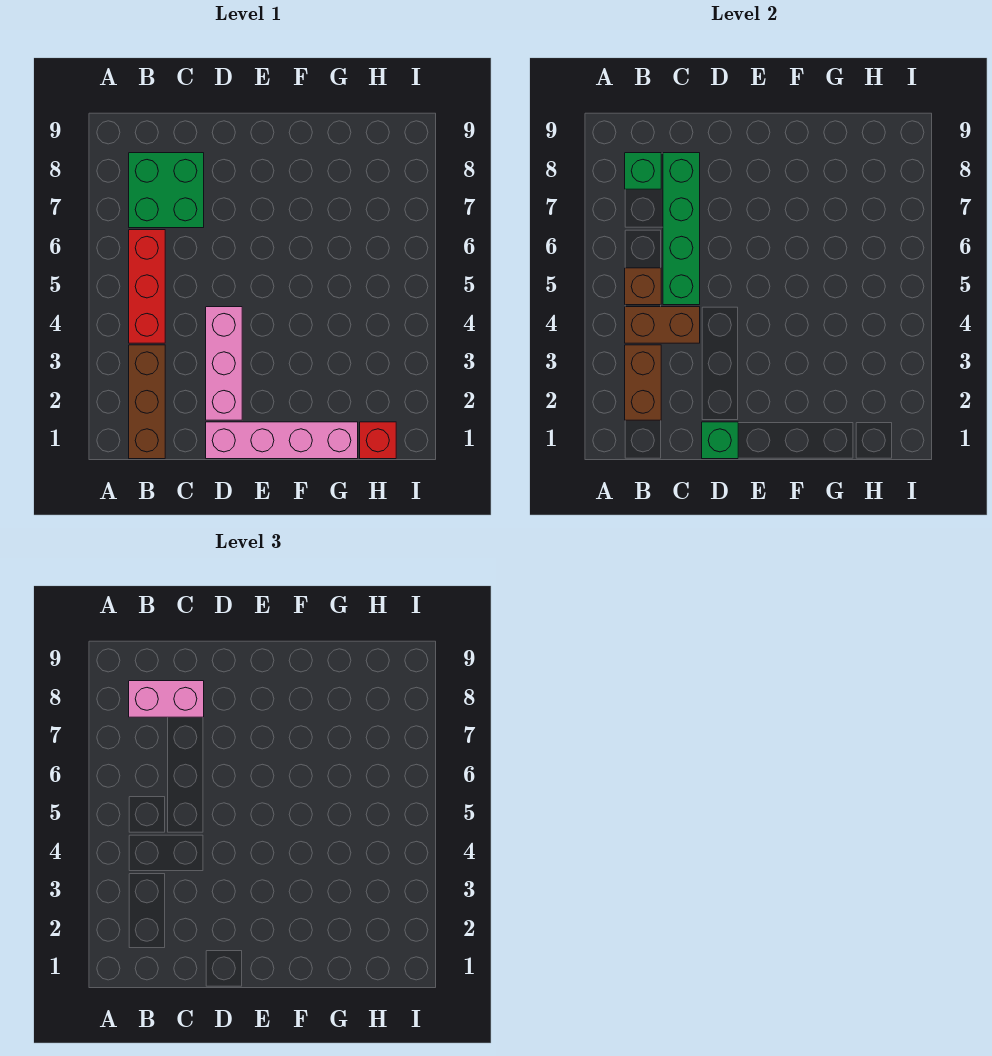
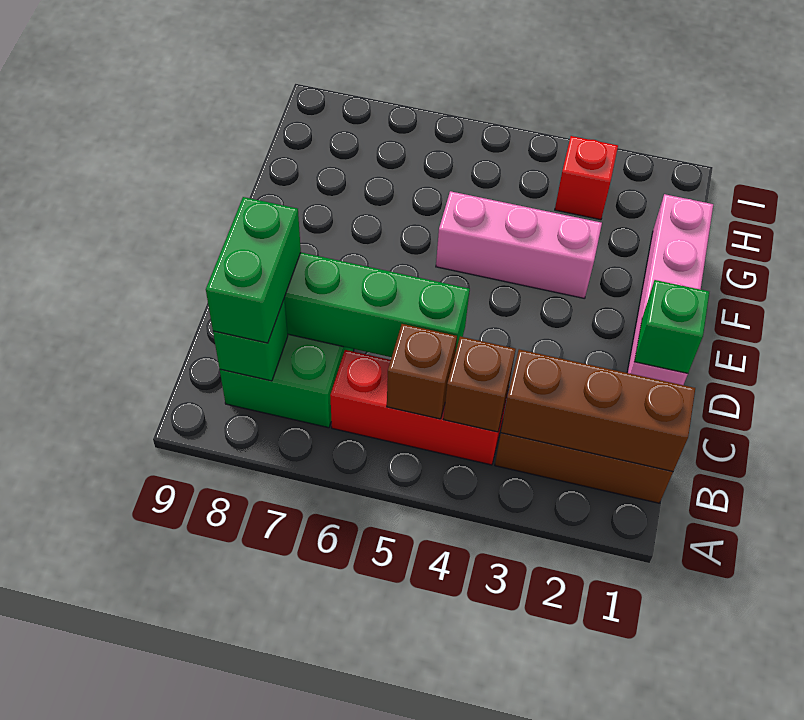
brown 1x2 brick [625,345,661,420] -> brown 1x3 brick [501,349,695,472]
brown 1x2 brick [625,307,700,343] -> brown 1x1 brick [444,337,516,432]
pink 1x2 brick [129,681,204,717] -> green 1x2 brick [206,197,301,343]
pink 1x3 brick [206,307,242,420] -> pink 1x3 brick moved to [436,191,602,299]
red 1x1 brick [360,422,396,459] -> red 1x1 brick moved to [555,136,618,220]

